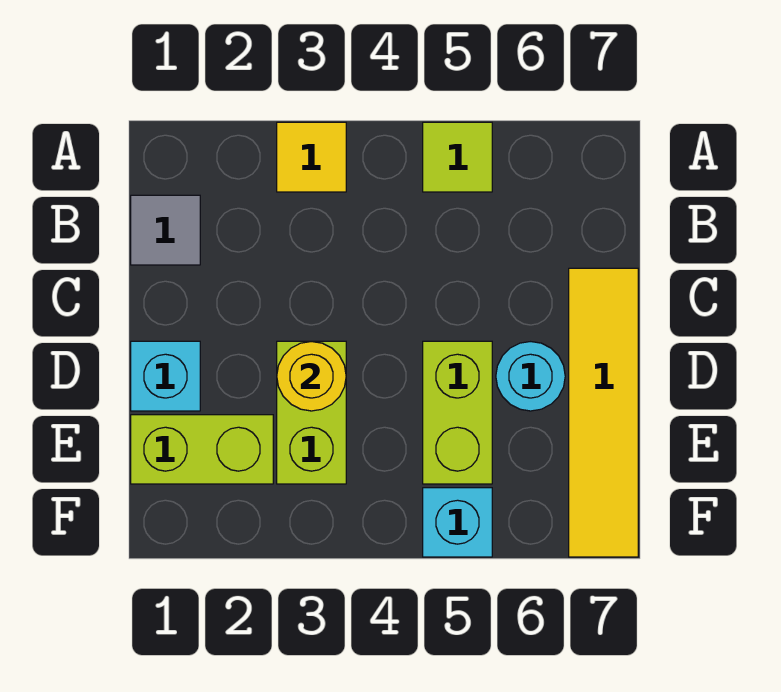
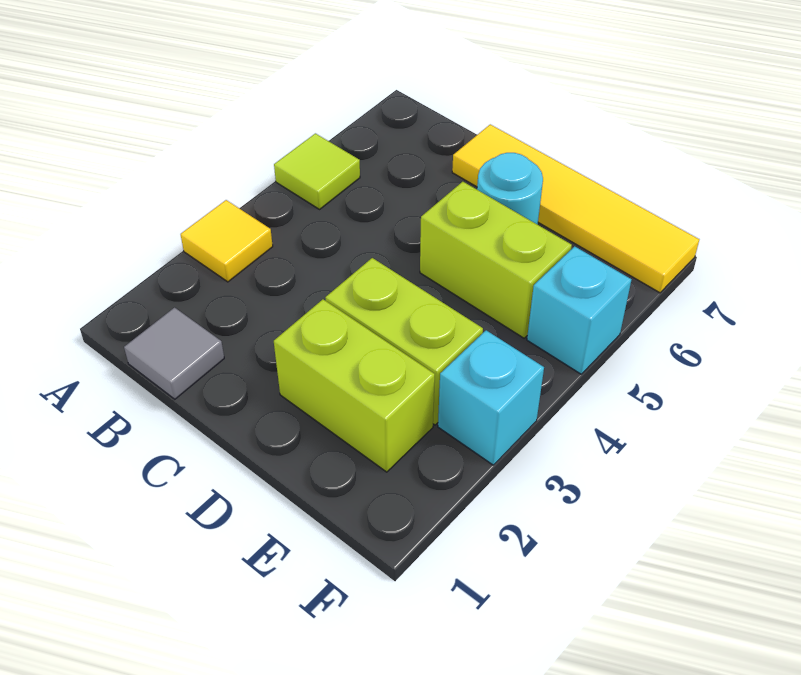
cyan 1x1 brick [131,341,200,411] -> cyan 1x1 brick moved to [438,330,544,465]
yellow 1x1 round brick [277,341,346,411] -> none
lime 1x2 brick [131,415,273,484] -> lime 1x2 brick turned to [274,299,435,472]

